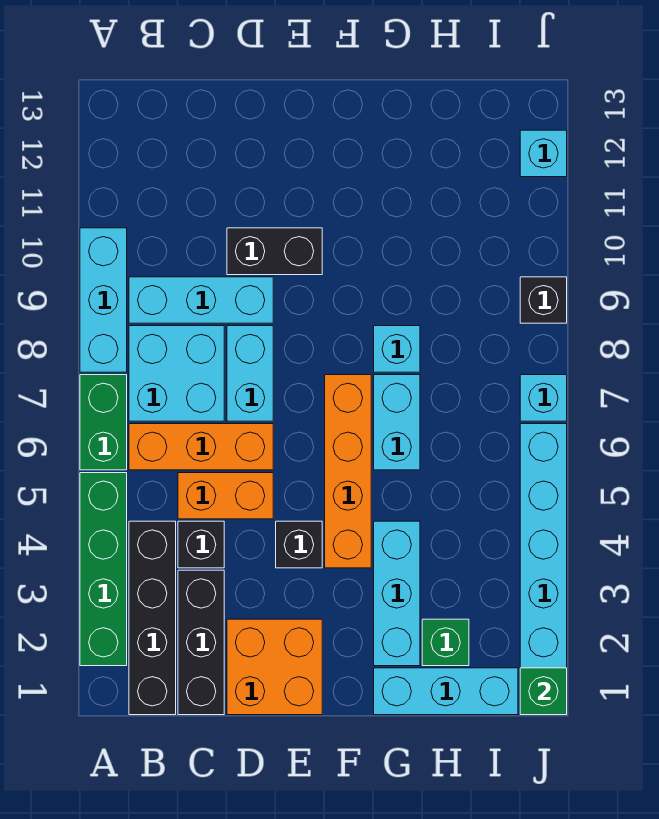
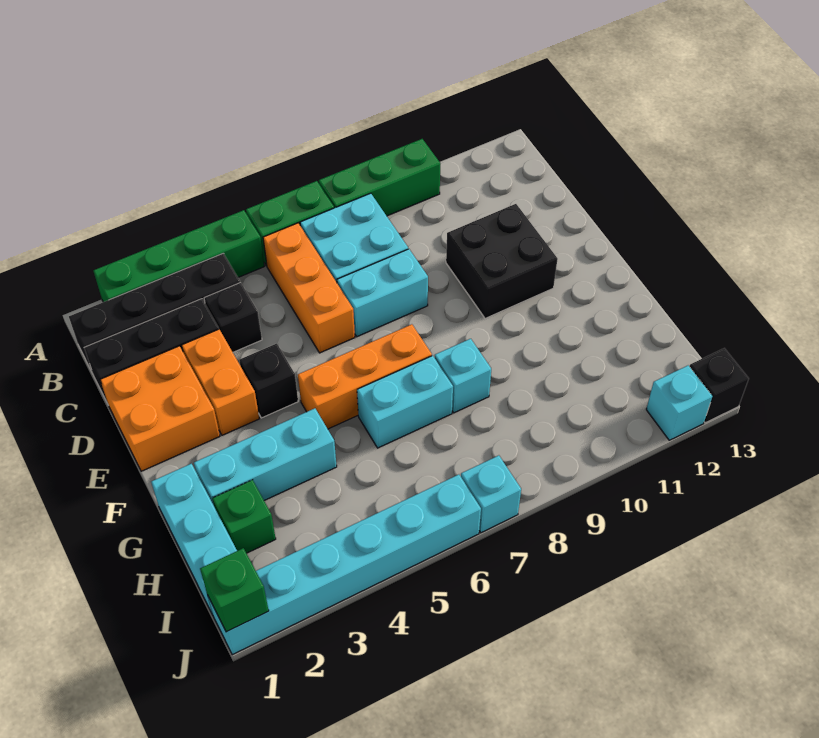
cyan 1x3 brick [80,228,127,372] -> green 1x3 brick [319,139,440,216]
cyan 1x3 brick [129,277,273,323] -> none
orange 1x2 brick [178,473,273,519] -> orange 1x2 brick moved to [182,329,259,435]
black 1x2 brick [227,228,322,275] -> black 2x2 brick [446,204,558,318]
orange 1x4 brick [325,375,371,568] -> orange 1x3 brick [298,324,432,429]
black 1x1 brick [520,277,567,323] -> black 1x1 brick moved to [690,348,749,423]

